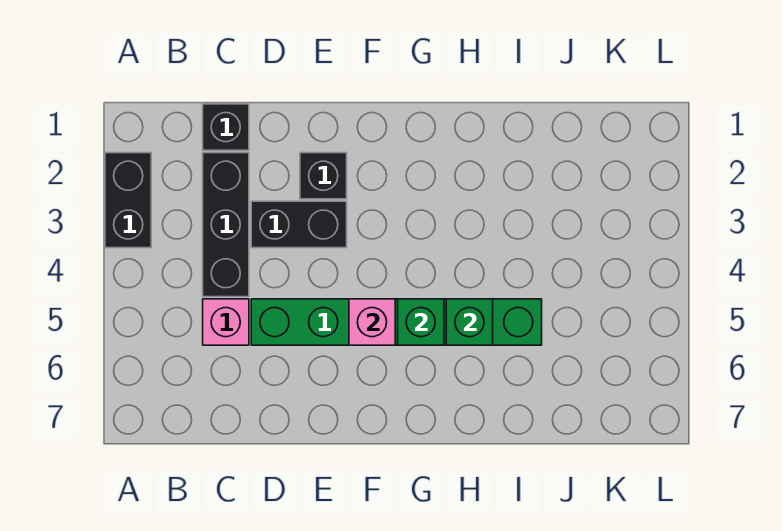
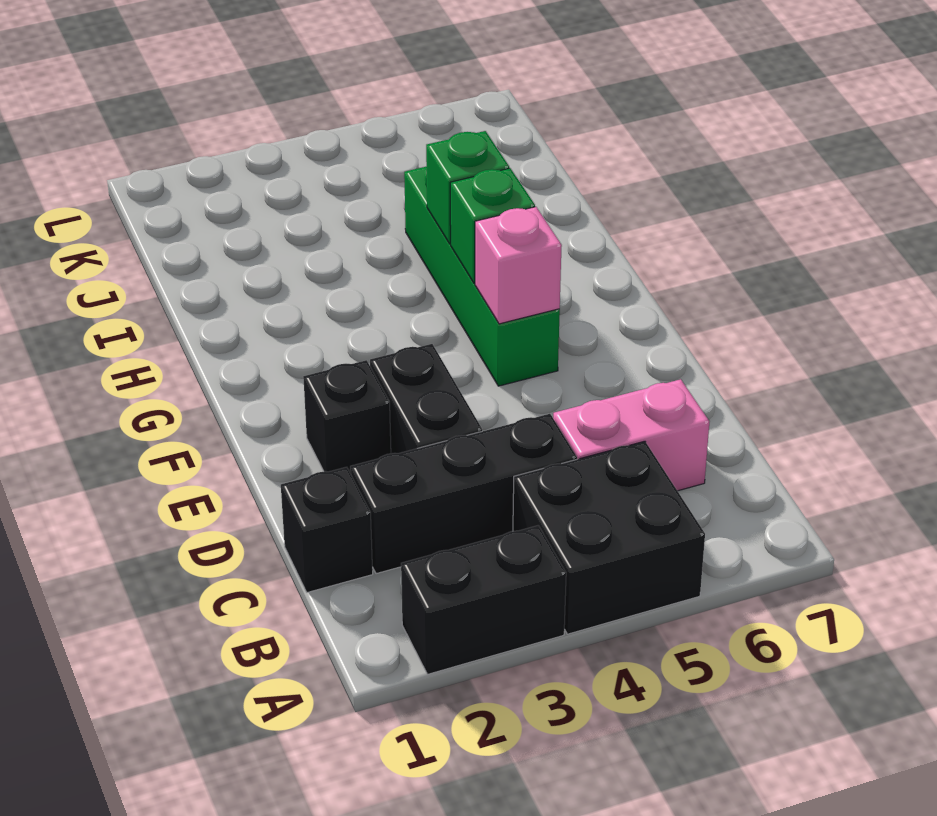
none -> black 2x2 brick [513,441,705,634]
pink 1x1 brick [203,299,249,345] -> pink 1x2 brick [553,379,710,491]
green 1x6 brick [251,299,542,345] -> green 1x4 brick [404,166,560,386]

